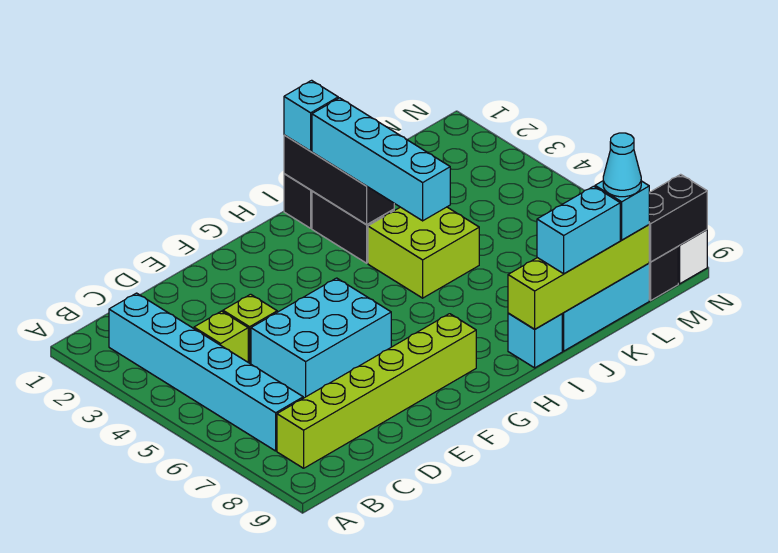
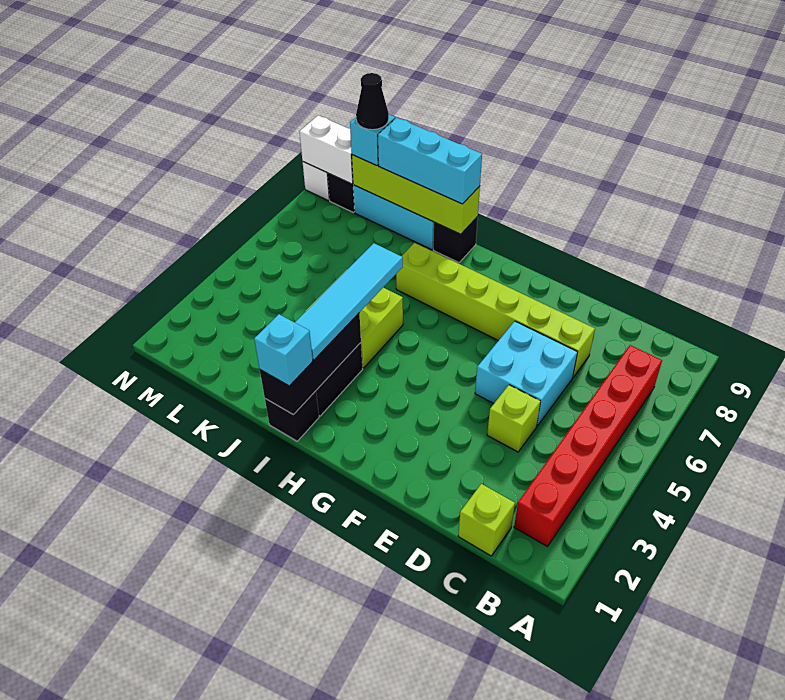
cyan 1x6 brick [109,293,303,451] -> red 1x6 brick [514,345,662,546]
lime 1x6 brick [277,314,476,468] -> lime 1x6 brick moved to [396,243,595,377]
lime 1x1 brick [194,311,248,362] -> lime 1x1 brick moved to [458,484,515,556]
cyan 2x3 brick [251,278,391,398] -> cyan 2x2 brick [475,321,578,426]
cyan 1x4 brick [312,98,450,221] -> cyan 1x4 tile [295,243,403,360]
cyan 1x1 brick [508,313,562,368] -> black 1x1 brick [433,217,478,262]
cyan 1x2 brick [537,186,620,274] -> cyan 1x3 brick [378,118,482,204]
cyan 1x1 cone [603,133,641,197] -> black 1x1 cone [356,73,389,130]
black 1x2 brick [649,174,707,262] -> white 1x2 brick [299,115,353,184]

